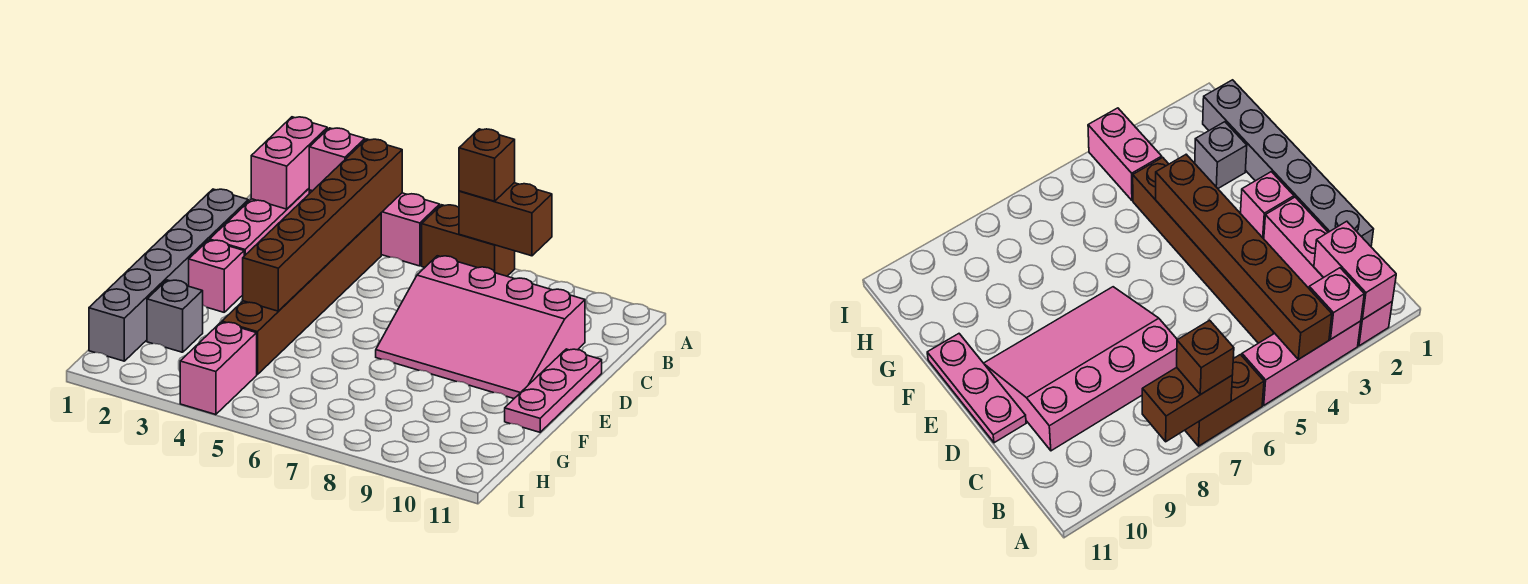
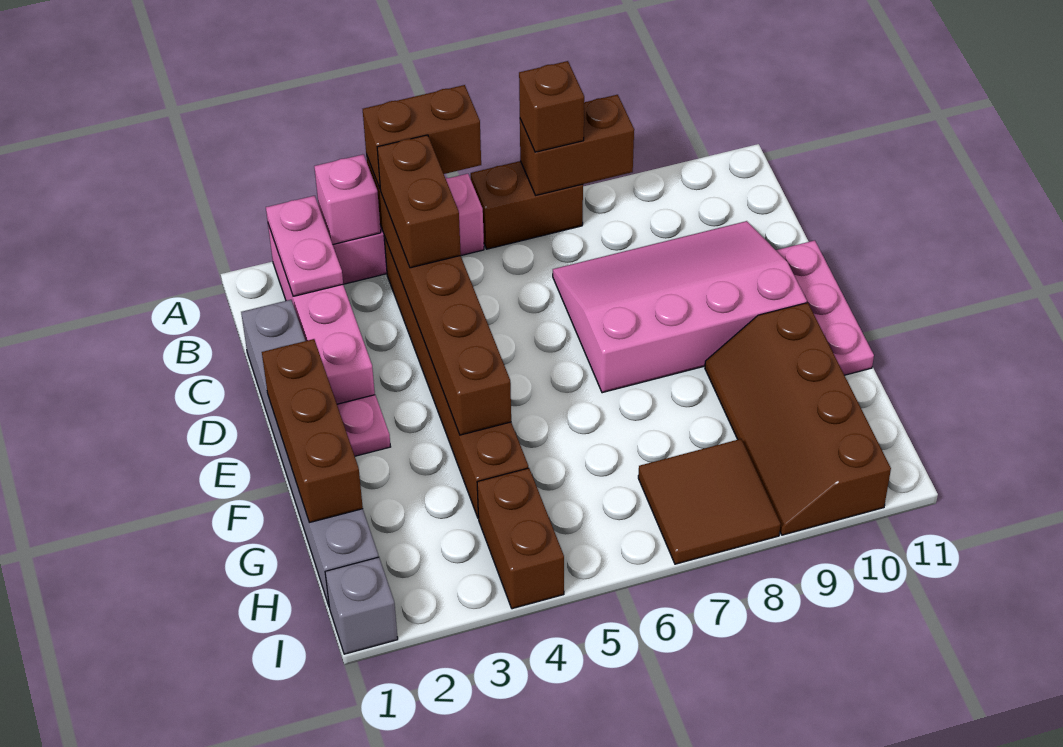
pink 1x2 brick [251,117,327,209] -> pink 1x2 plate [266,196,343,296]
none -> brown 1x2 brick [363,85,481,188]
none -> brown 1x2 brick [377,135,461,268]
pink 3x4 slope [376,256,585,398] -> pink 3x4 slope turned to [553,221,807,393]
none -> brown 1x3 brick [262,339,363,523]
pink 1x1 brick [189,240,244,312] -> pink 1x1 plate [337,395,391,456]
none -> brown 2x4 slope [705,303,891,535]
grey 1x1 brick [147,280,203,352] -> grey 1x1 brick moved to [325,557,398,654]
pink 1x2 brick [180,322,257,415] -> brown 1x2 brick [477,468,564,609]
none -> brown 2x2 tile [638,439,781,564]

